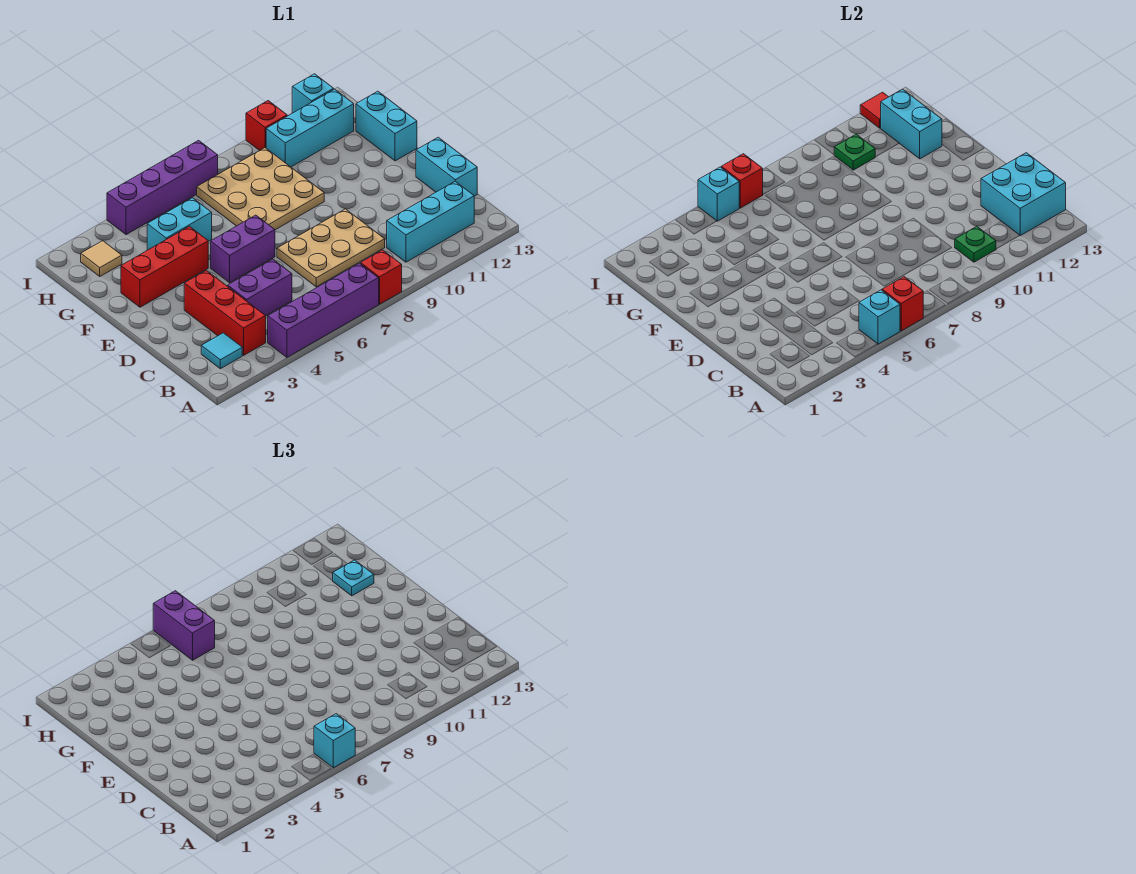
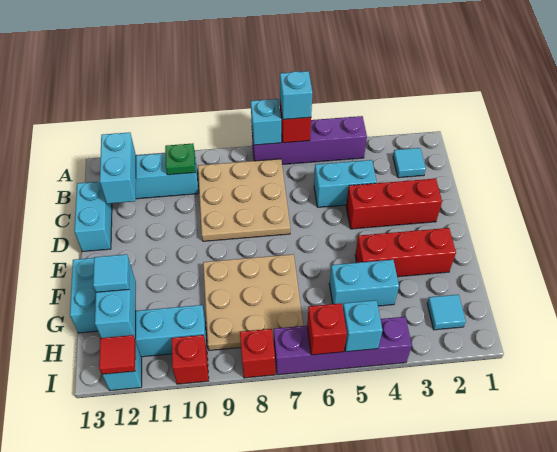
cyan 1x1 brick [859,290,900,344] -> cyan 1x1 brick moved to [251,99,281,145]
red 1x1 brick [361,250,402,304] -> red 1x1 brick moved to [240,329,275,378]
red 1x3 brick [184,270,266,355] -> red 1x3 brick turned to [346,178,442,229]
cyan 2x2 brick [981,153,1066,236] -> cyan 1x2 brick [100,132,136,204]
purple 1x2 brick [228,259,292,316] -> cyan 1x2 brick [314,160,377,207]
tan 2x3 plate [277,209,385,287] -> tan 3x3 plate [198,159,290,241]
purple 1x2 brick [211,215,275,283] -> none
cyan 1x1 plate [333,560,374,596] -> cyan 1x1 tile [93,254,129,292]
tan 1x1 tile [81,241,122,276] -> cyan 1x1 tile [427,294,466,330]
purple 1x2 brick [153,591,215,660] -> none
green 1x1 plate [834,134,875,170] -> none

